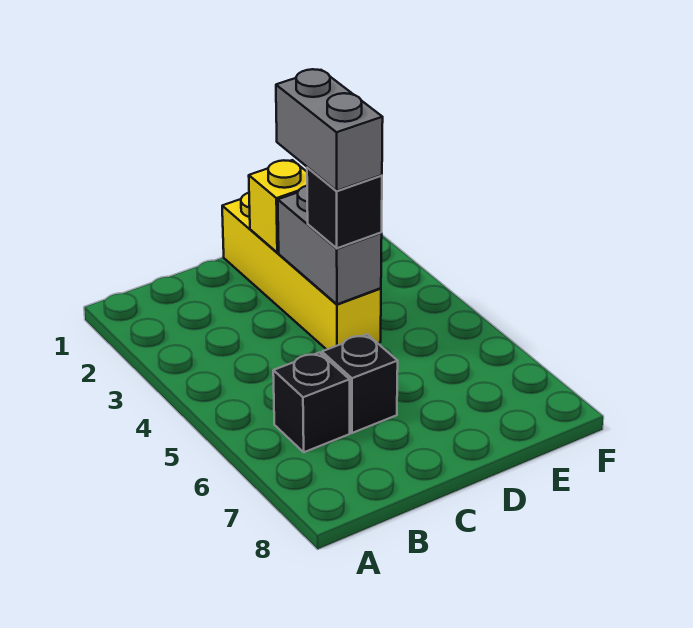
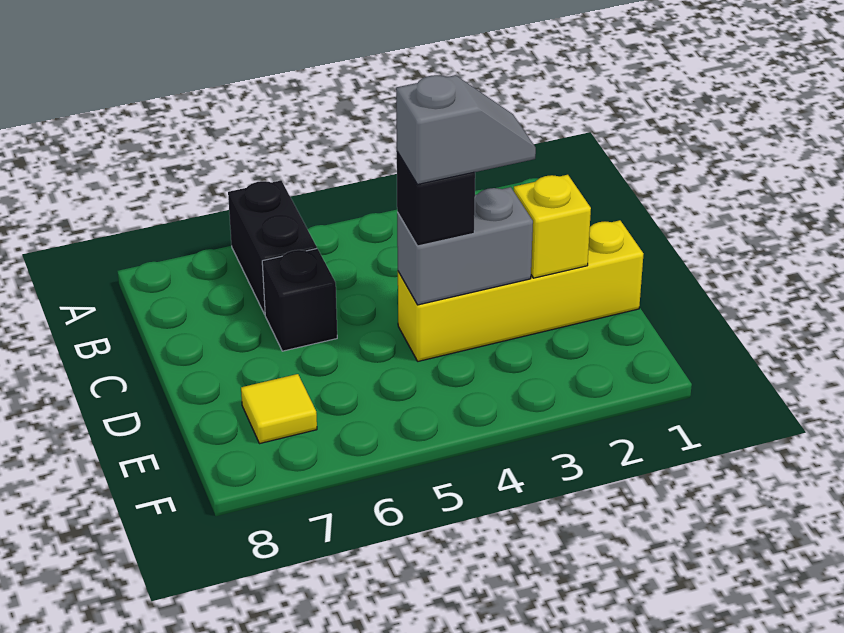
black 1x1 brick [273,353,350,452] -> black 1x2 brick [228,181,317,314]
grey 1x2 brick [276,69,383,191] -> grey 1x2 slope [396,75,536,185]
none -> yellow 1x1 tile [241,374,317,444]

